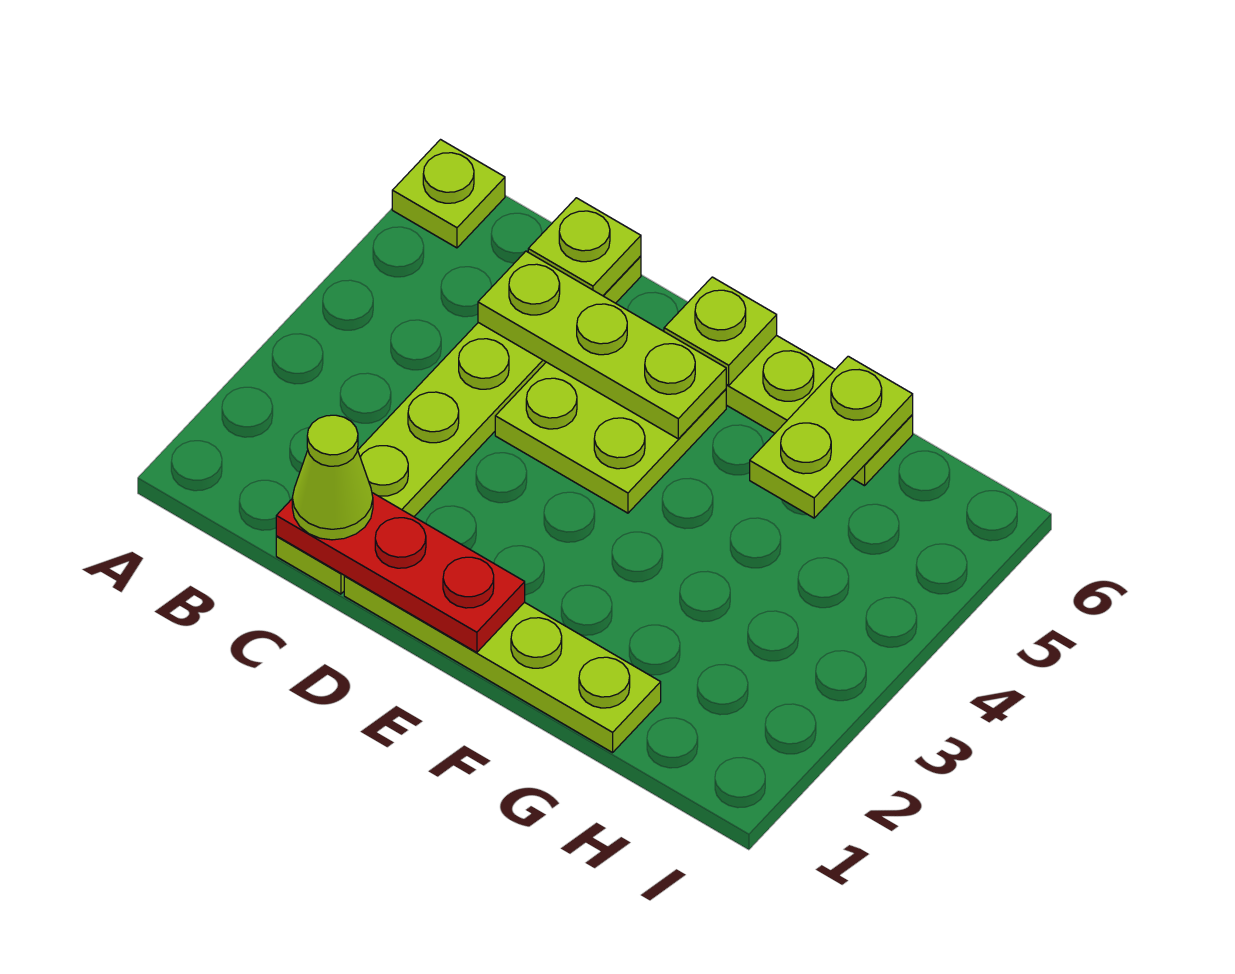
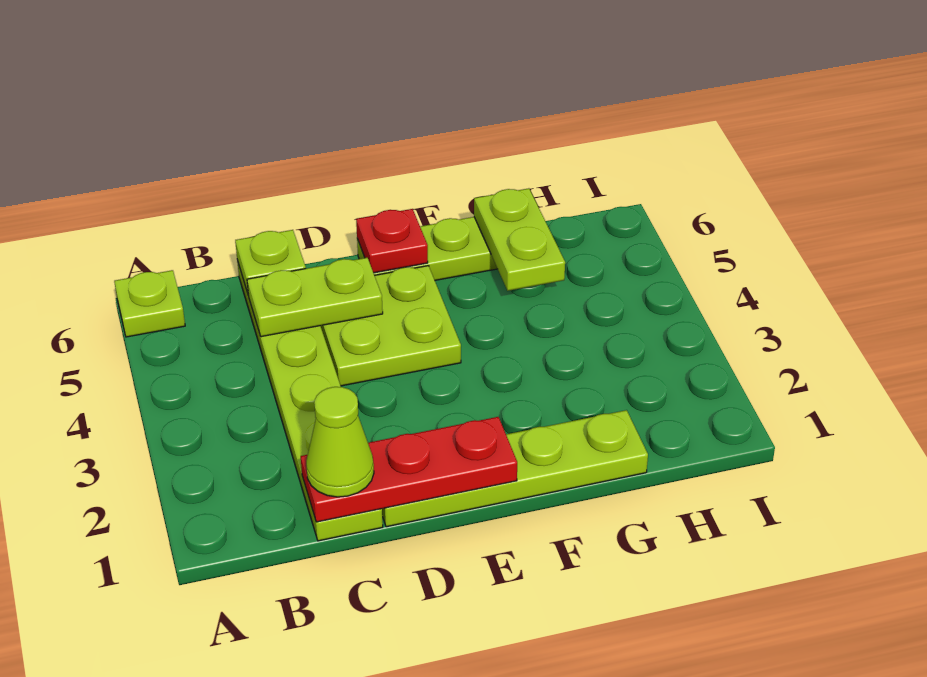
lime 1x3 plate [478,251,726,439] -> lime 1x2 plate [247,258,383,337]
lime 1x1 plate [664,277,777,385] -> red 1x1 plate [356,209,428,273]

